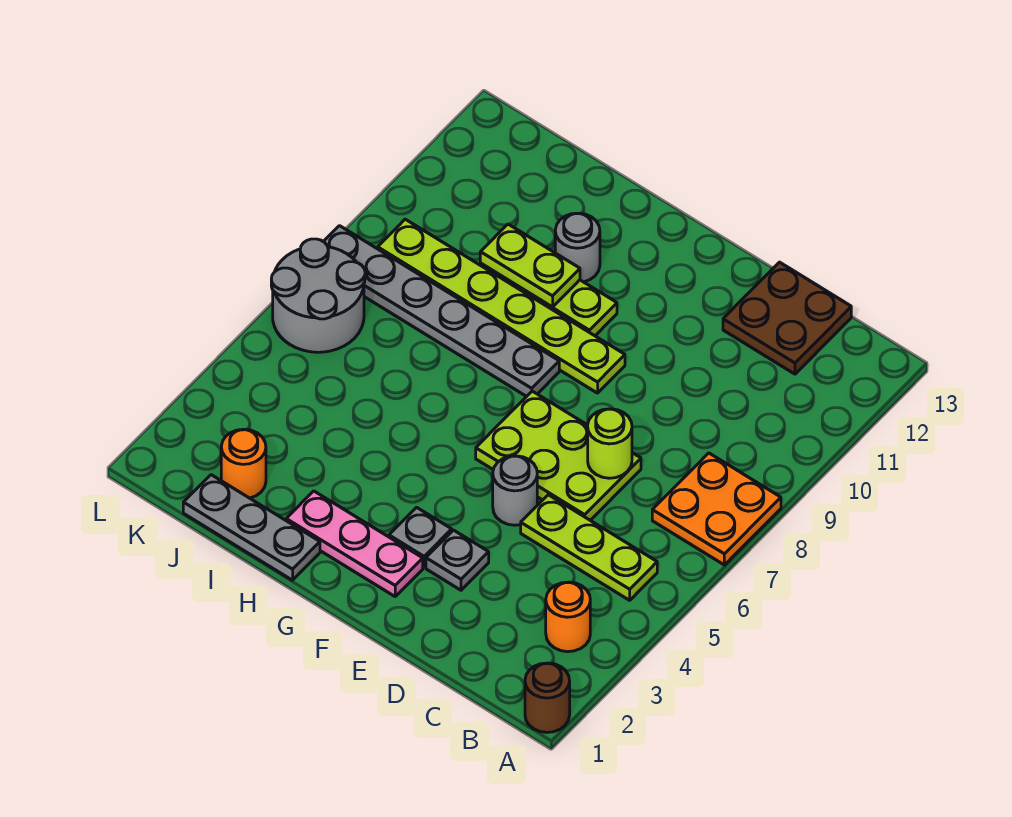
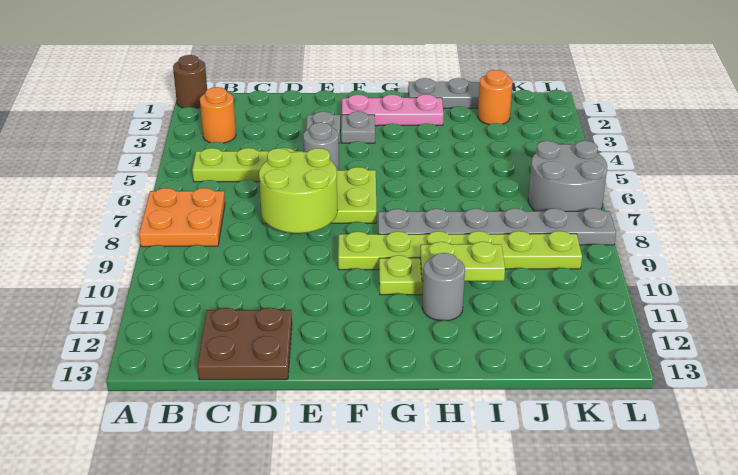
lime 1x1 round brick [588,409,632,478] -> lime 2x2 round brick [259,148,338,233]

